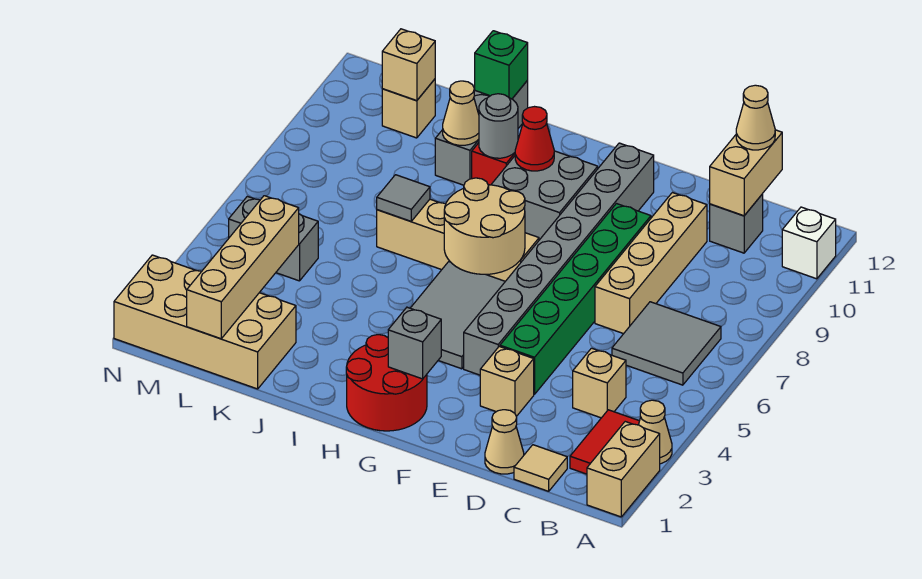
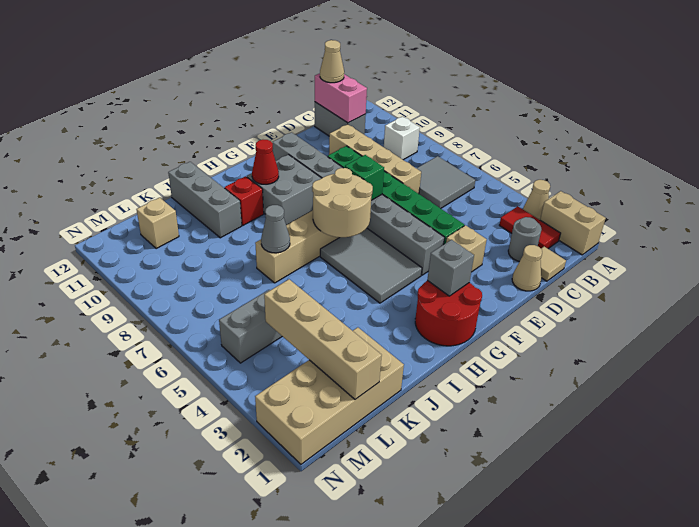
white 1x1 brick [782,207,836,279] -> white 1x1 brick moved to [384,116,420,160]
tan 1x1 brick [573,348,626,418] -> none
grey 1x1 brick [710,194,763,253] -> grey 1x2 brick [315,102,366,136]
tan 1x2 brick [710,130,782,216] -> pink 1x2 brick [315,73,367,123]
grey 1x1 round brick [479,94,518,158] -> grey 1x1 round brick moved to [508,217,542,262]
grey 1x1 tile [377,175,430,221] -> grey 1x1 cone [261,205,290,253]
tan 1x1 cone [443,81,479,145] -> none
green 1x1 brick [475,31,528,99] -> green 1x1 brick moved to [345,155,384,200]
tan 1x1 brick [382,29,435,101] -> none

